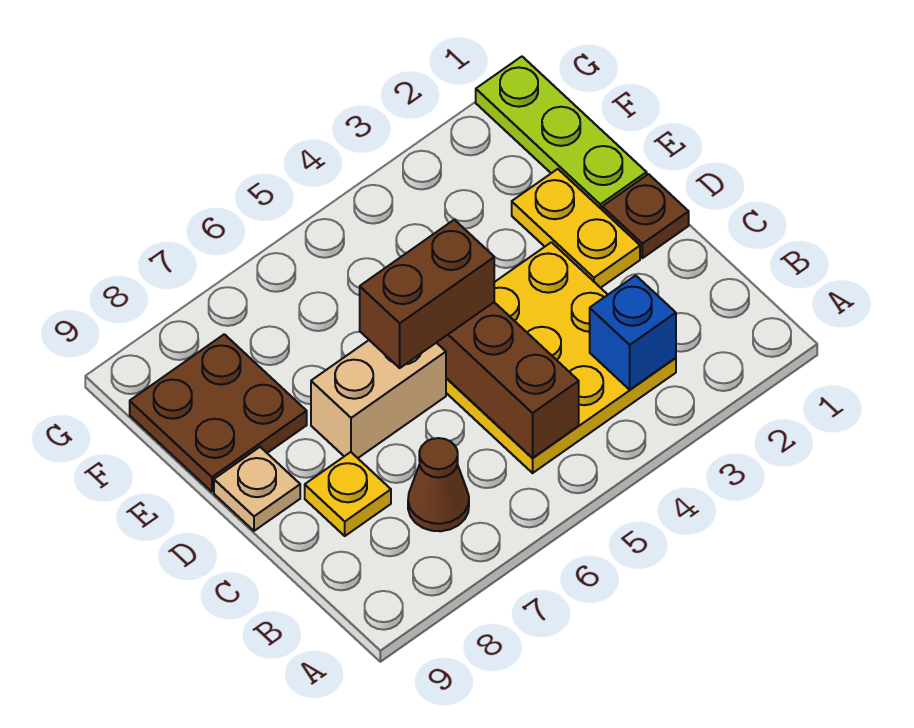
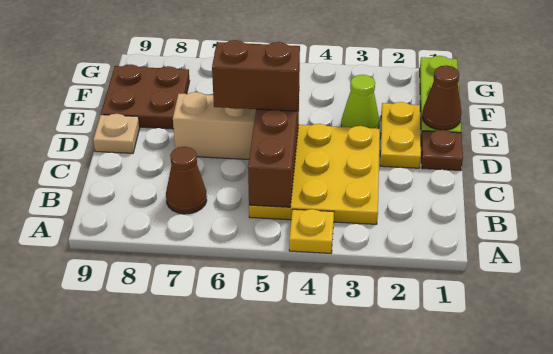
blue 1x1 brick [590,275,676,390] -> none
yellow 1x1 plate [305,452,391,536] -> yellow 1x1 plate moved to [289,209,334,253]
none -> brown 1x1 cone [422,65,461,130]
none -> lime 1x1 cone [341,75,379,129]

